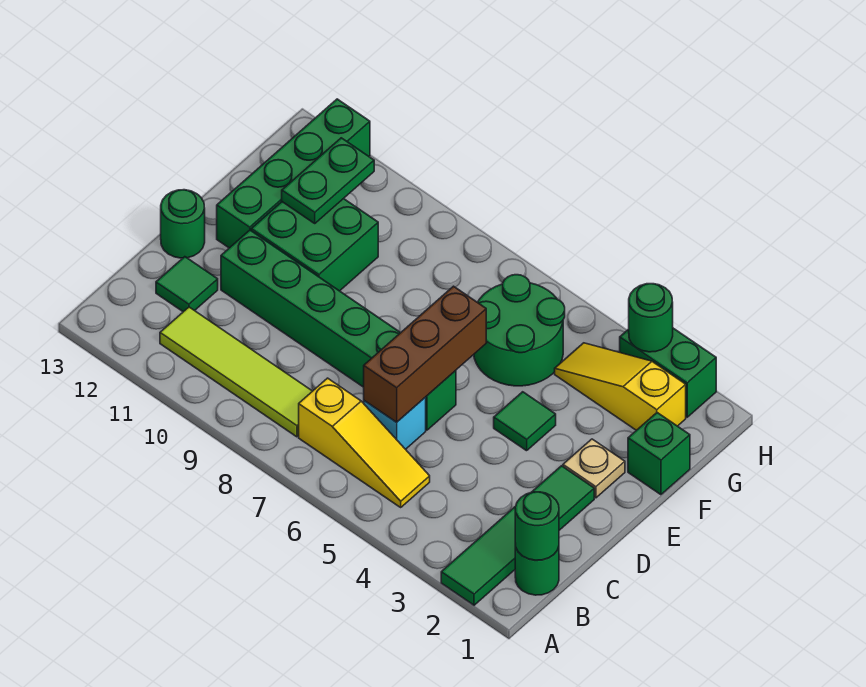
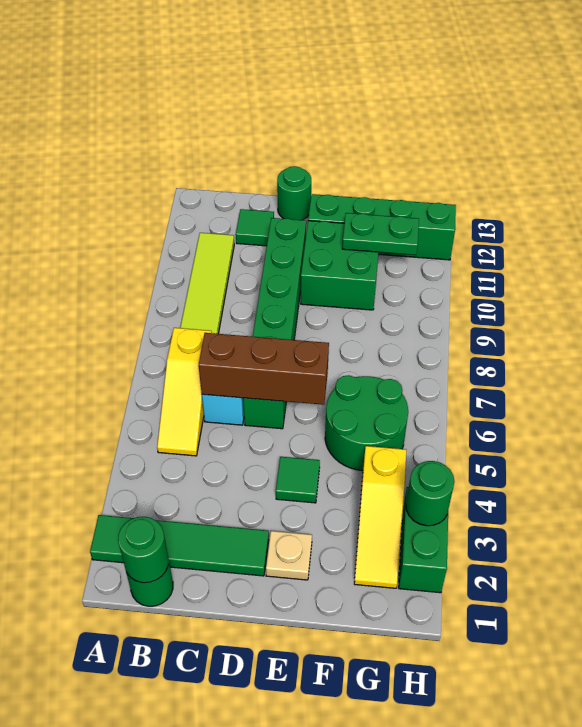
green 1x1 brick [628,413,690,495] -> none
yellow 1x3 slope [555,343,686,430] -> yellow 1x3 slope turned to [354,446,406,588]

